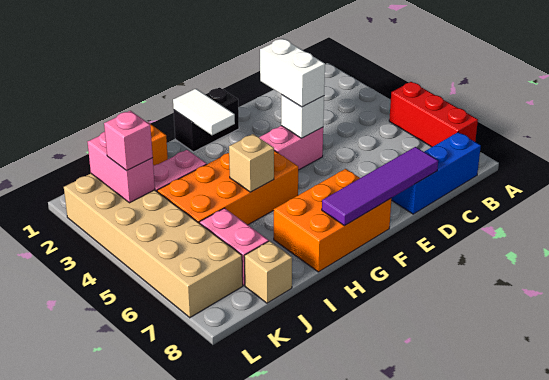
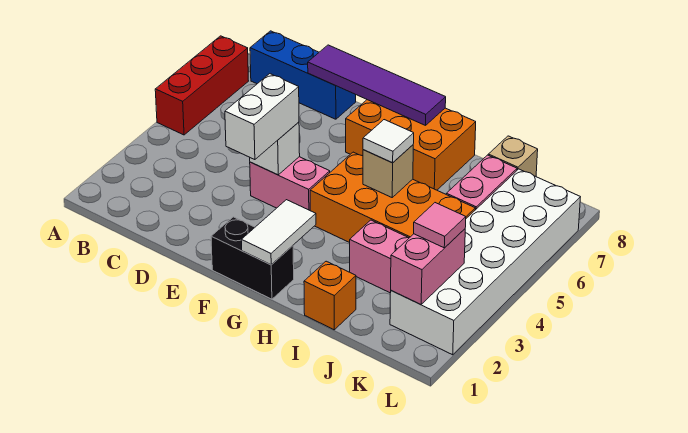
none -> white 1x1 tile [363,120,414,163]
tan 2x6 brick [64,174,243,318] -> white 2x6 brick [390,169,580,355]
pink 1x1 brick [104,111,153,171] -> pink 1x1 tile [414,203,466,248]

